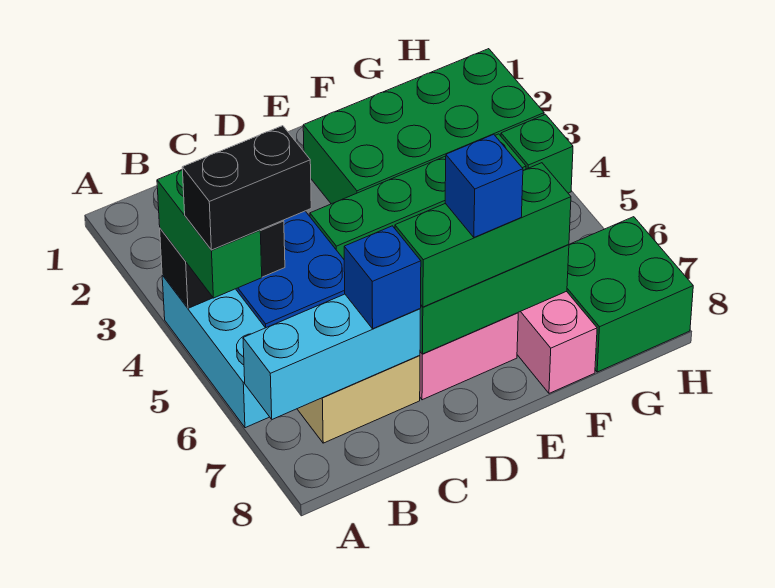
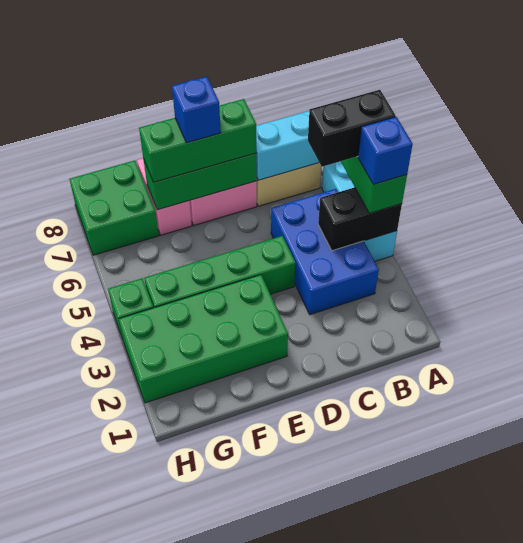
blue 1x1 brick [344,226,421,329] -> blue 1x1 brick moved to [358,117,413,185]

